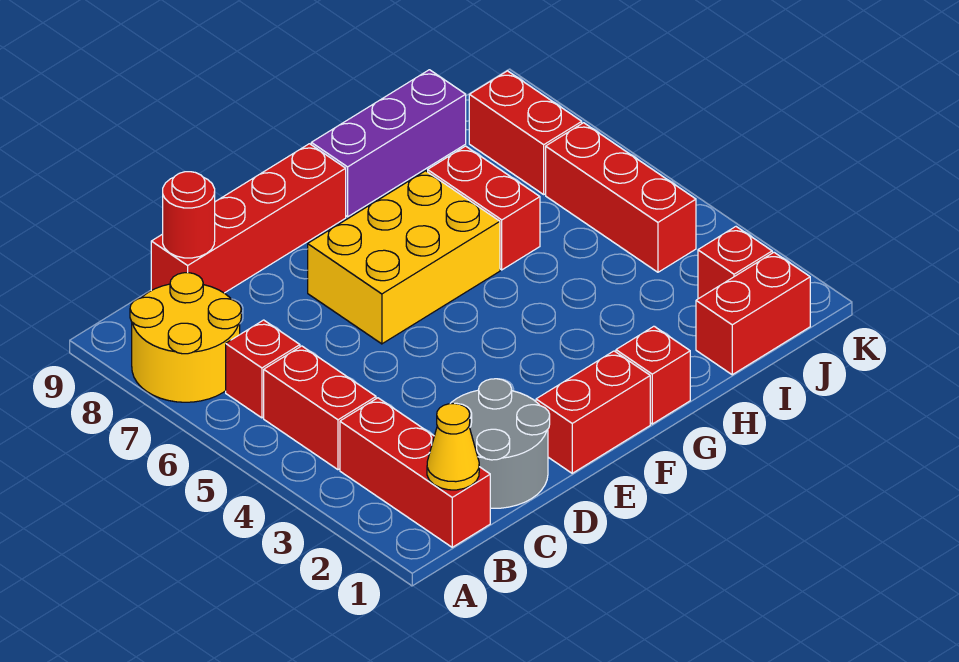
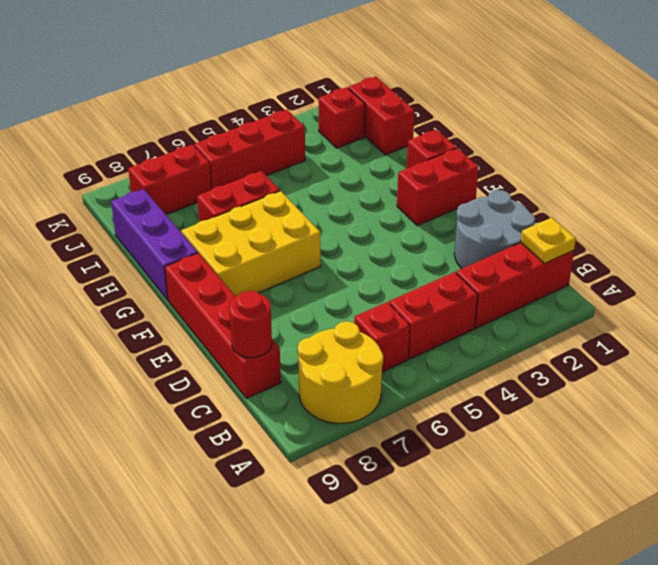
yellow 1x1 cone [427,404,479,490] -> yellow 1x1 plate [521,218,576,264]
red 1x2 brick [536,351,650,473] -> red 1x2 brick turned to [397,148,479,225]
yellow 2x3 brick [308,171,500,344] -> yellow 2x3 brick turned to [181,191,321,296]

